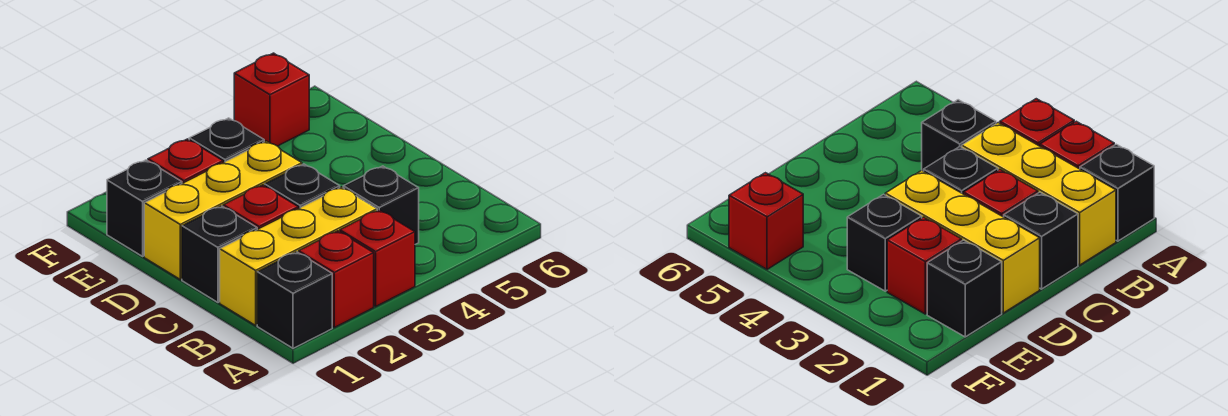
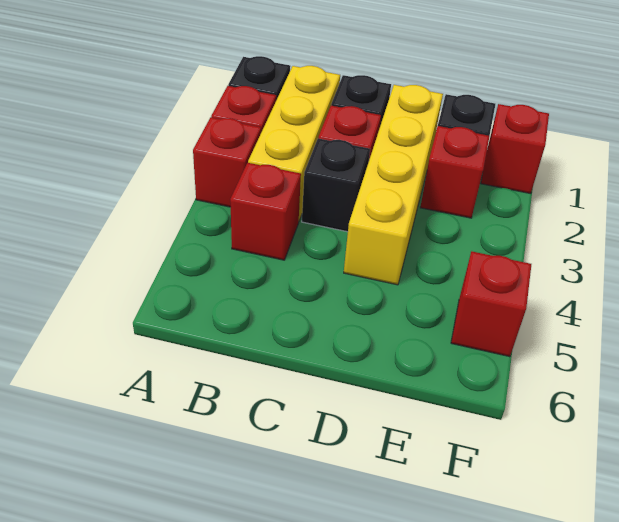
black 1x1 brick [343,166,419,244] -> red 1x1 brick [230,163,301,260]
yellow 1x3 brick [144,141,302,279] -> yellow 1x4 brick [344,85,443,285]
black 1x1 brick [189,118,264,162] -> none
none -> red 1x1 brick [481,104,549,194]

